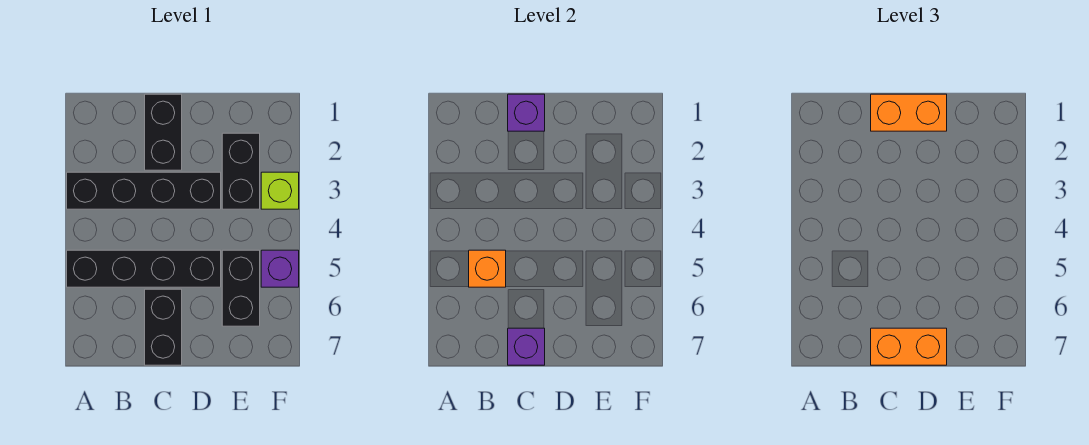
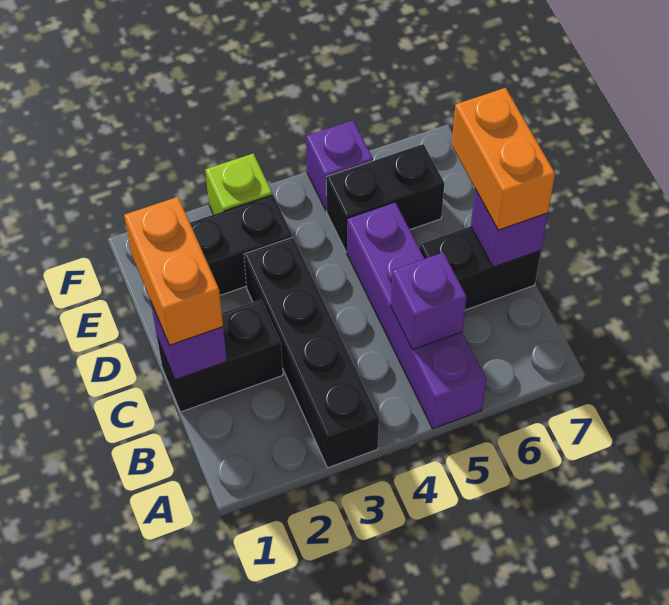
black 1x4 brick [67,250,221,287] -> purple 1x4 brick [347,202,486,429]
orange 1x1 brick [469,250,506,287] -> purple 1x1 brick [391,253,467,350]

